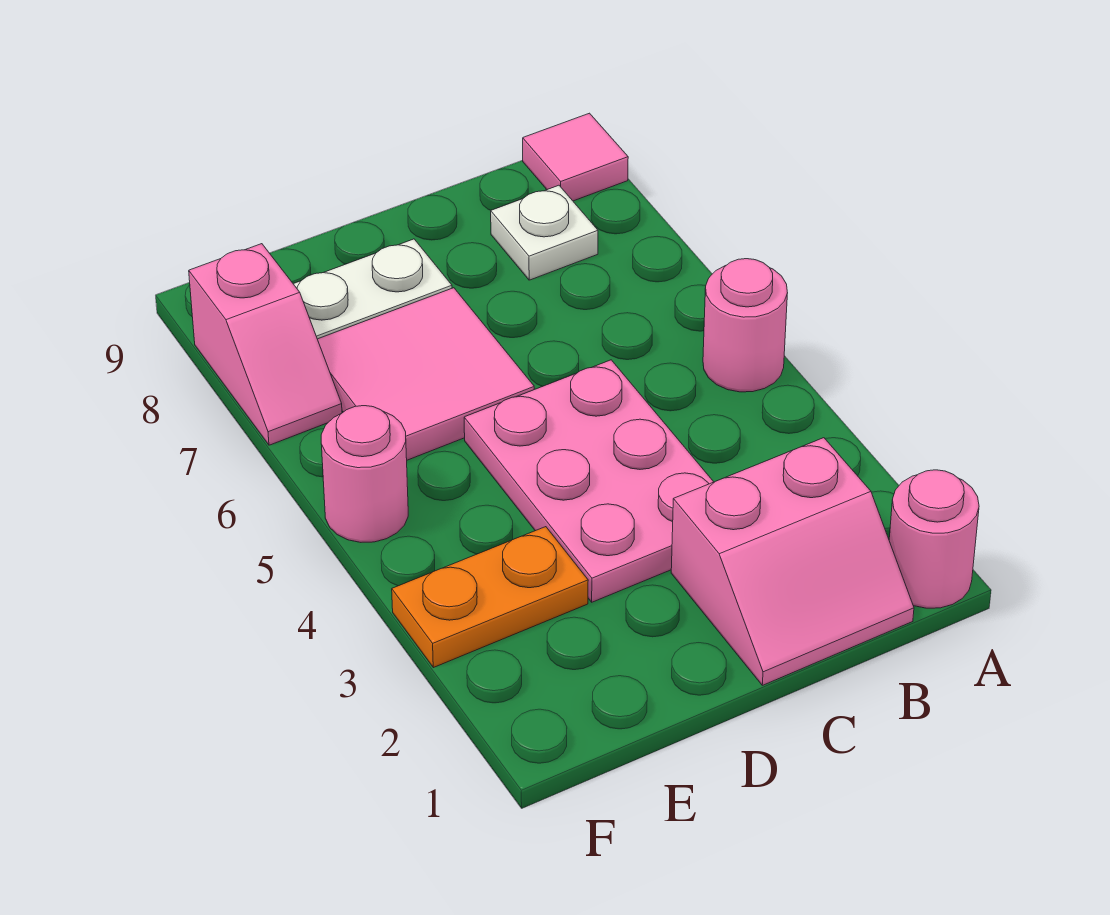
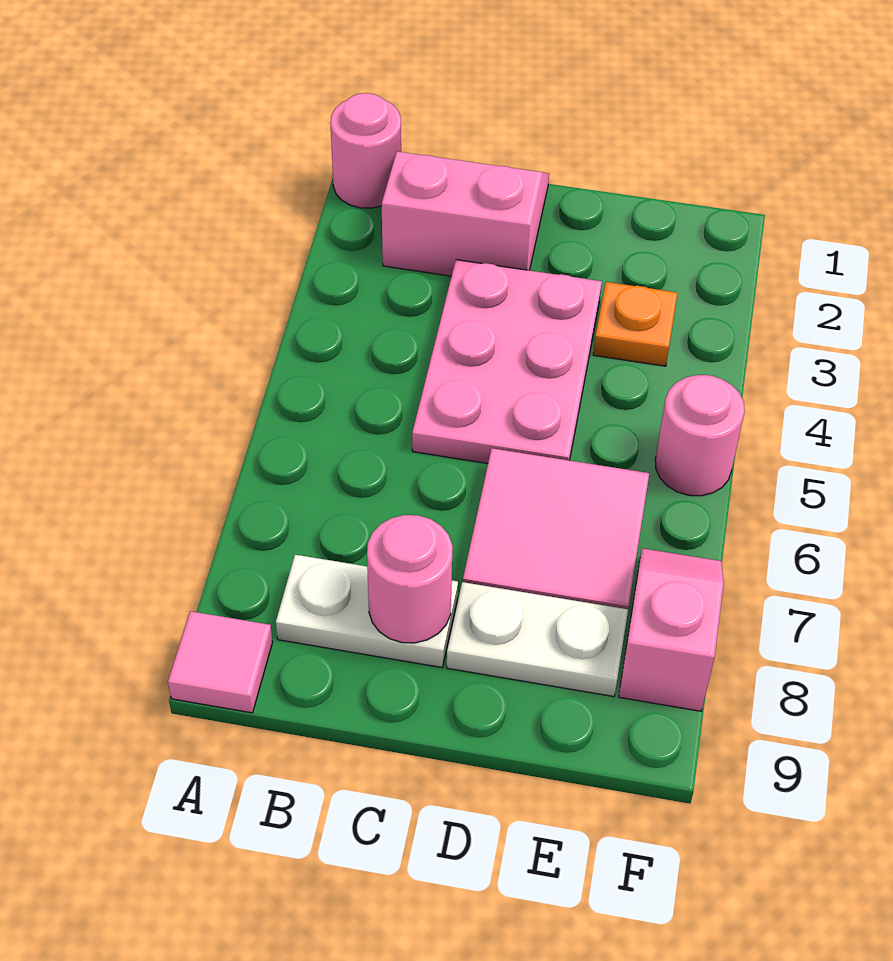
pink 1x1 round brick [703,259,788,392] -> pink 1x1 round brick moved to [367,515,453,643]
white 1x1 plate [491,185,598,280] -> white 1x2 plate [276,555,458,667]
orange 1x2 plate [392,527,588,668] -> orange 1x1 plate [593,282,678,366]

